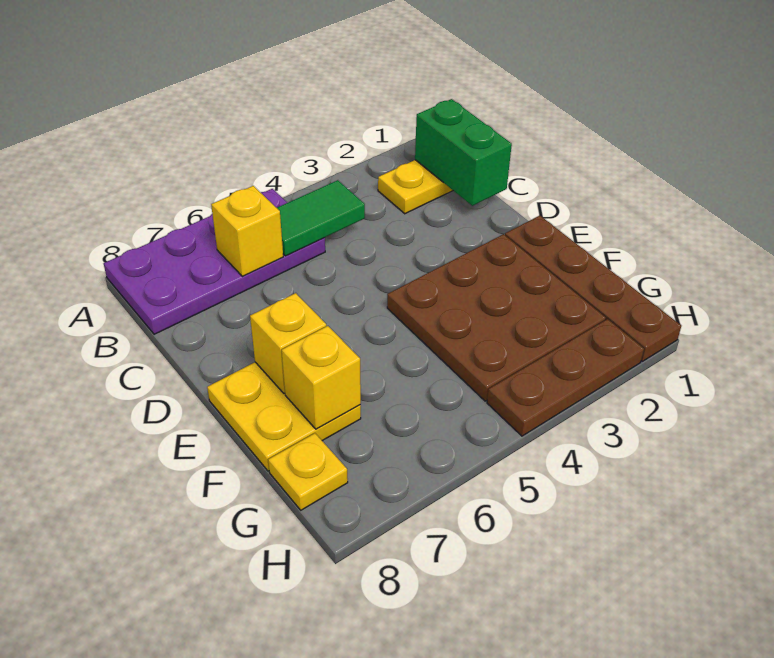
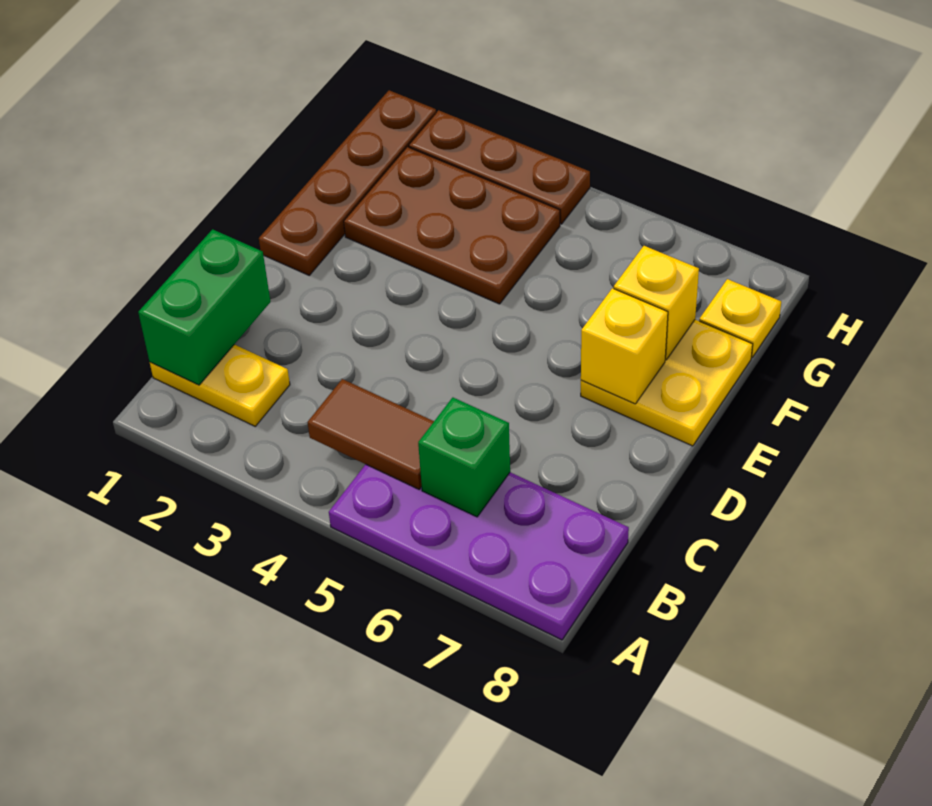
green 1x2 tile [277,180,365,256] -> brown 1x2 tile [308,379,434,489]
yellow 1x1 brick [211,186,283,276] -> green 1x1 brick [418,398,510,517]
brown 3x3 plate [387,234,606,401] -> brown 2x3 plate [344,147,560,304]

